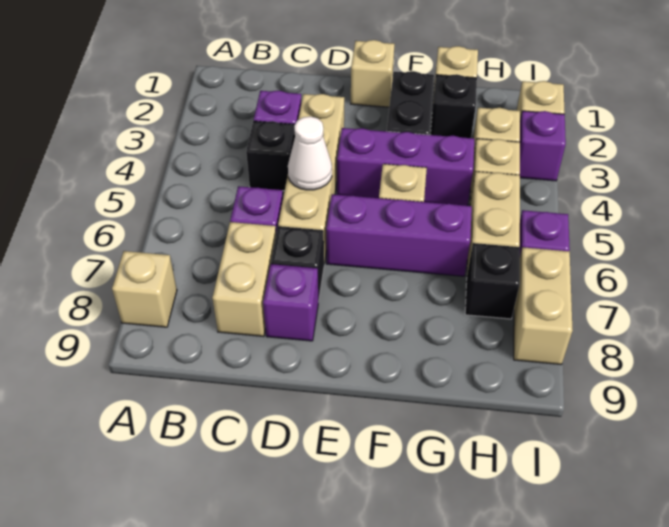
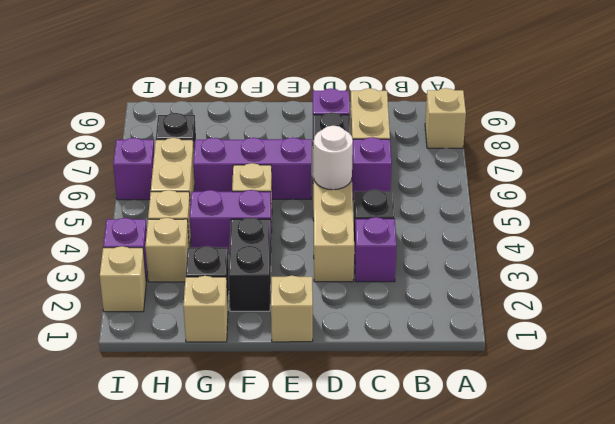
white 1x1 cone [288,116,332,190] -> white 1x1 round brick [314,126,353,190]
purple 1x3 brick [337,128,474,206] -> purple 1x2 brick [190,190,272,254]
tan 1x2 brick [514,247,573,365] -> none

